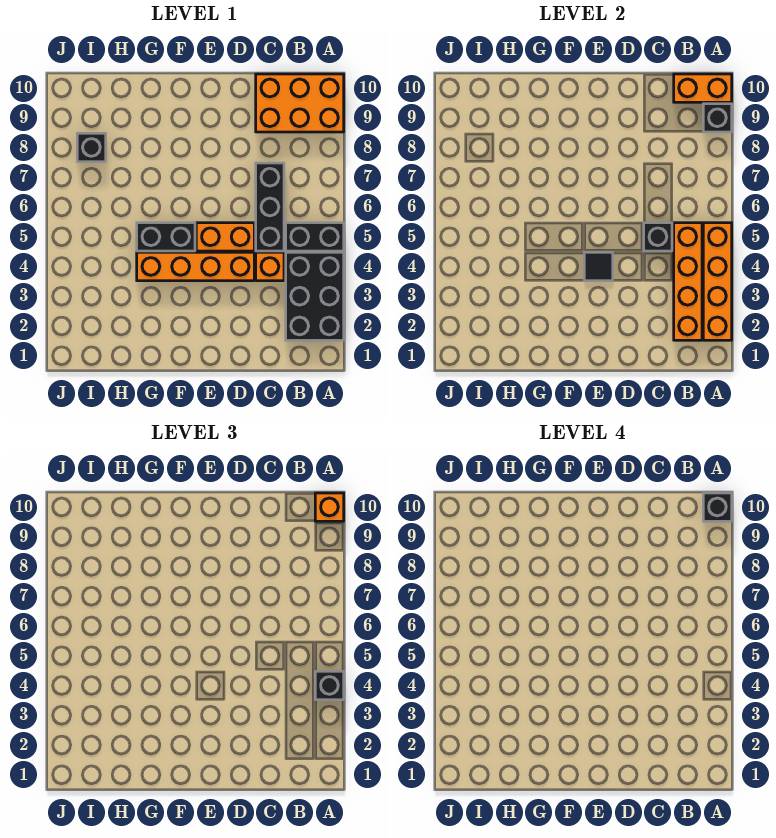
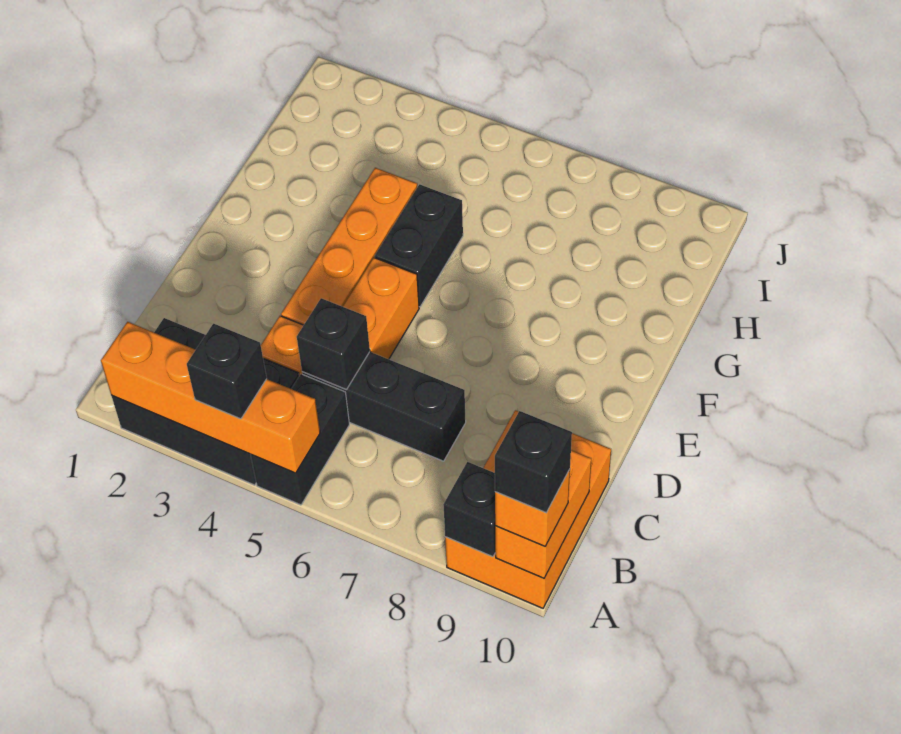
orange 1x4 brick [674,223,702,340] -> none
black 1x1 tile [584,252,613,281] -> none
black 1x1 brick [77,133,106,162] -> none

